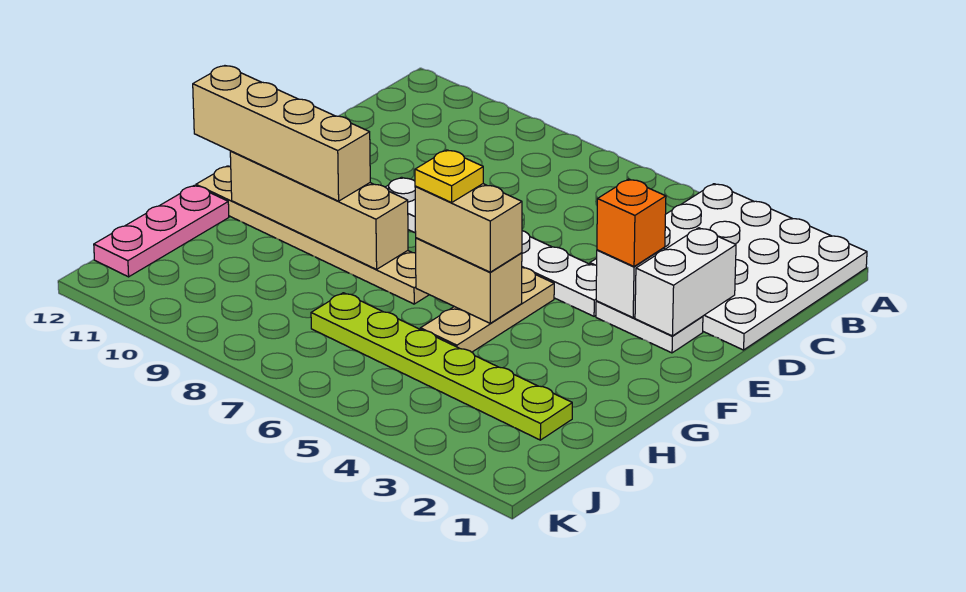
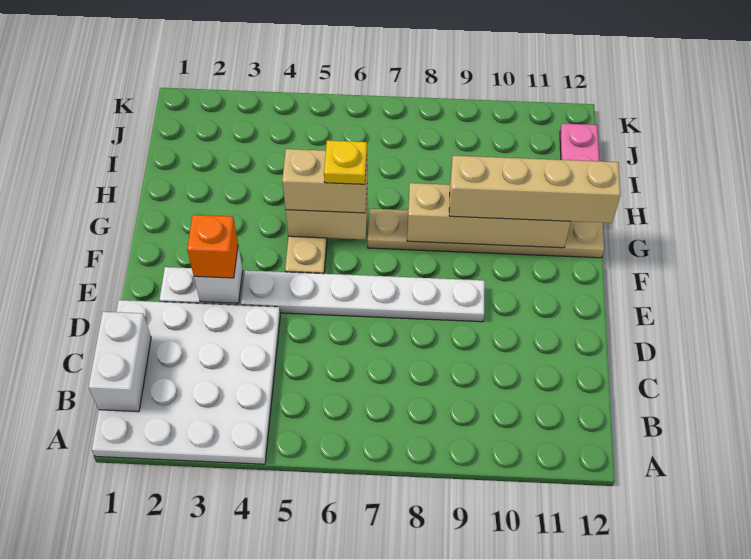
white 1x2 brick [635,228,736,336] -> white 1x2 brick moved to [89,312,151,412]
lime 1x6 plate [311,293,572,440] -> none

